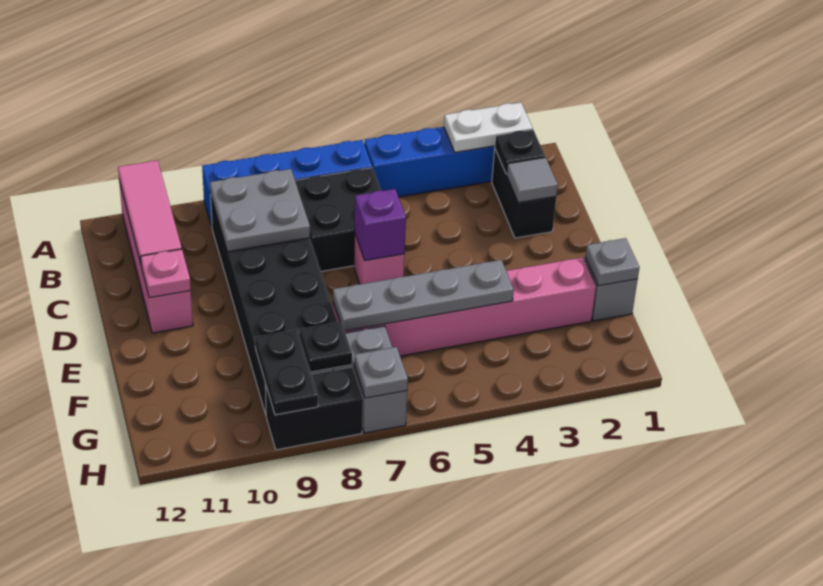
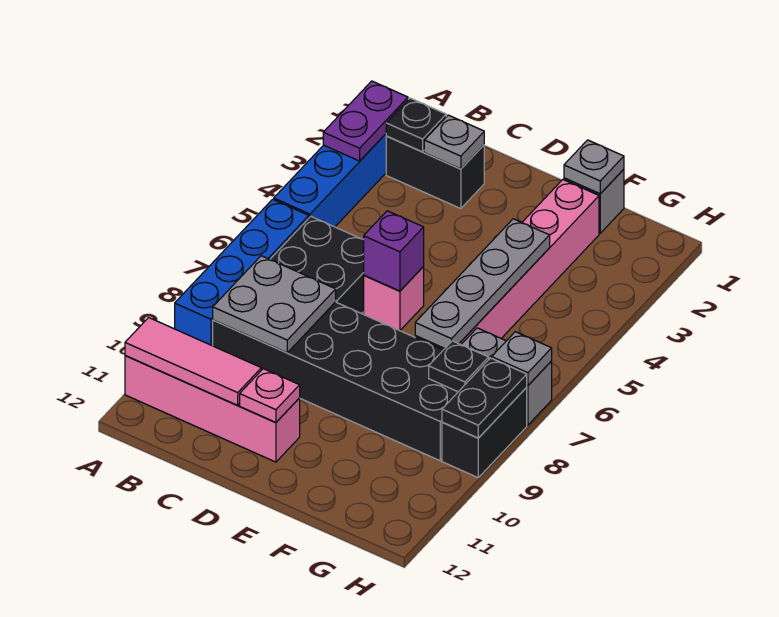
white 1x2 plate [444,102,533,152] -> purple 1x2 plate [323,81,408,161]
grey 1x1 tile [507,157,558,203] -> grey 1x1 plate [424,115,484,169]
black 1x2 plate [255,330,318,415] -> black 1x2 plate turned to [442,358,527,438]

